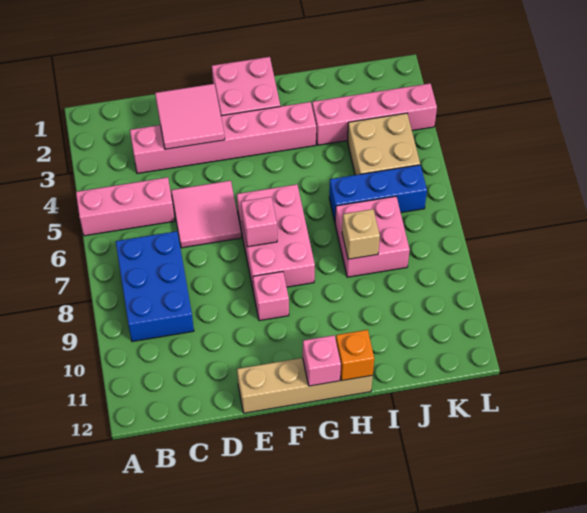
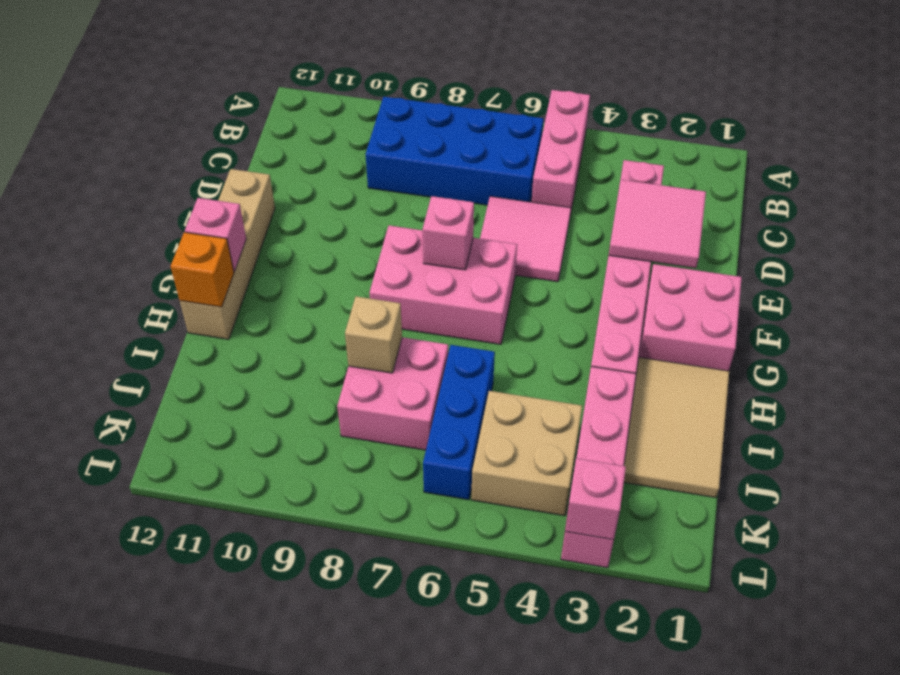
blue 2x3 brick [116,231,194,342] -> blue 2x4 brick [366,97,543,205]
pink 1x1 brick [253,272,289,321] -> pink 1x1 brick moved to [565,458,626,540]
none -> tan 2x3 tile [624,357,729,498]

